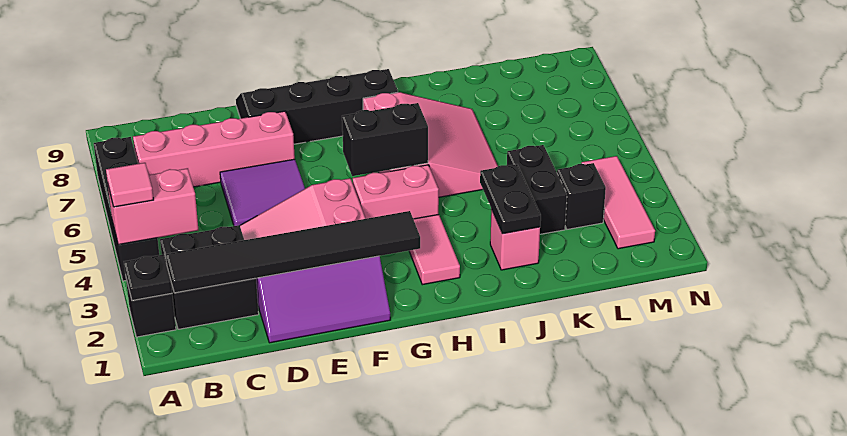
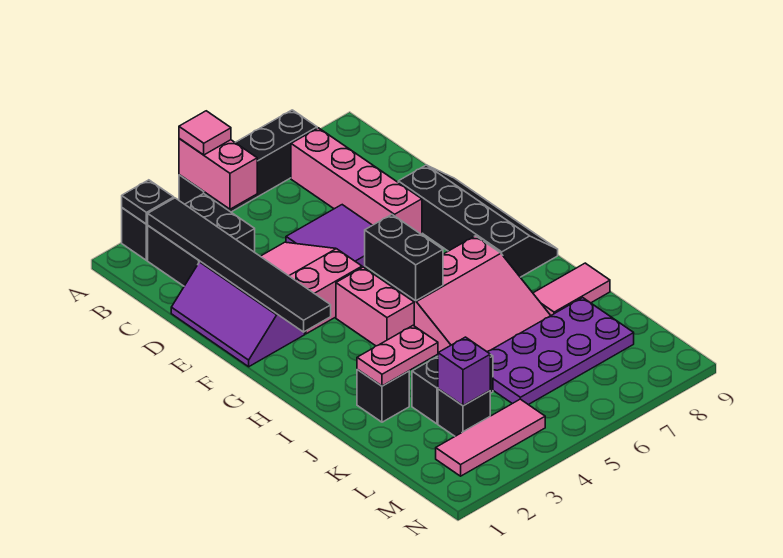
pink 1x2 tile [409,214,460,285] -> pink 1x2 tile moved to [533,263,610,315]
pink 1x1 brick [490,209,540,270] -> black 1x1 brick [357,370,409,422]
black 1x2 plate [480,164,541,234] -> pink 1x2 plate [357,326,438,386]
none -> purple 2x4 plate [487,298,634,405]
none -> purple 1x1 brick [438,337,490,406]

